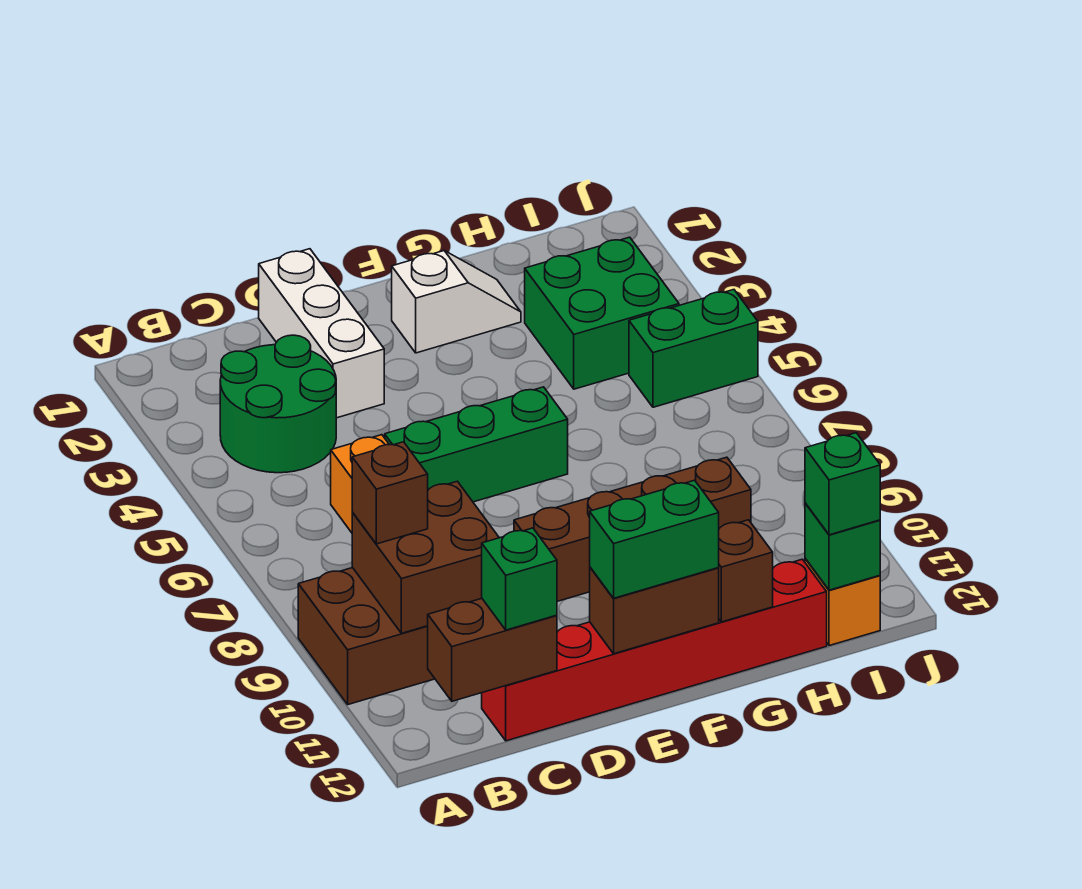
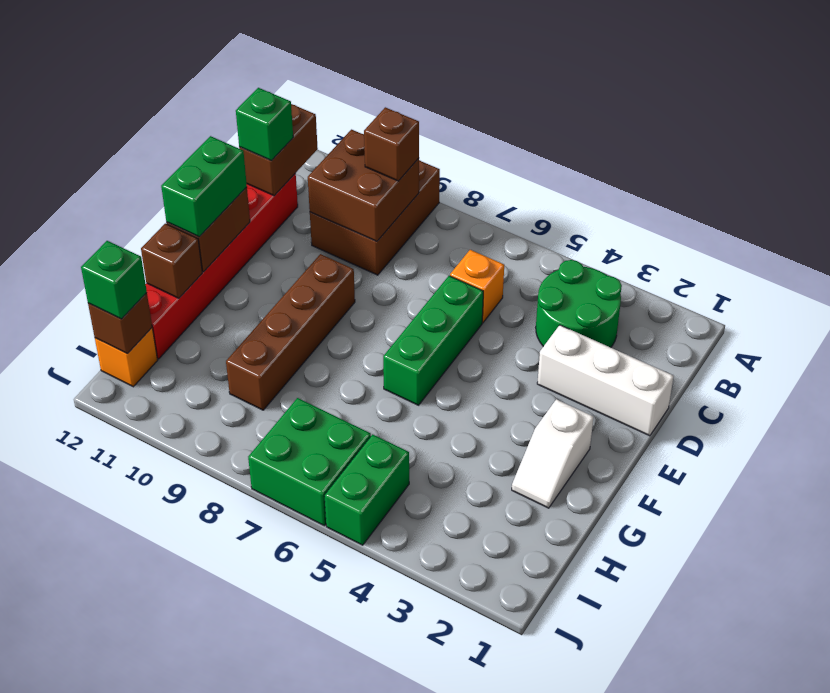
green 2x2 brick [525,237,679,389] -> green 2x2 brick moved to [248,398,371,526]
green 1x1 brick [805,503,880,590] -> brown 1x1 brick [88,293,152,354]

